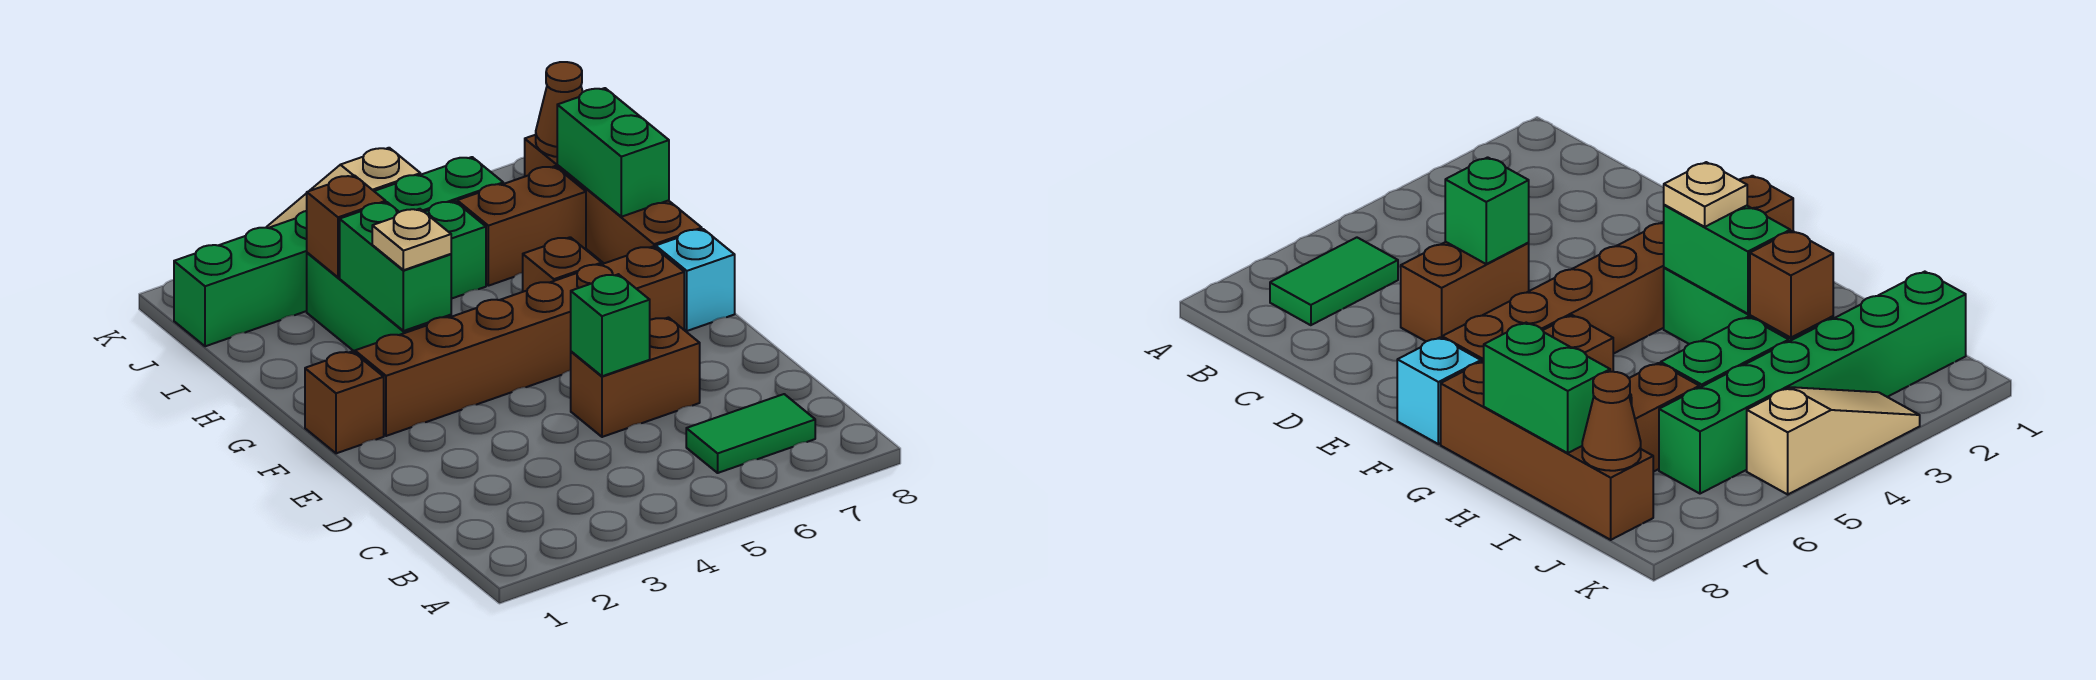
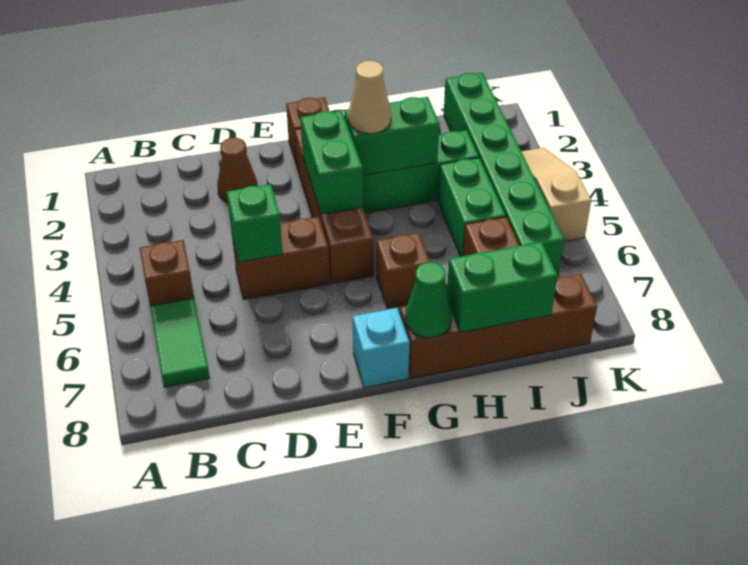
brown 1x2 brick [571,318,700,437] -> brown 1x2 brick turned to [232,217,330,300]
brown 1x6 brick [355,247,684,436] -> brown 1x4 brick [294,129,374,283]
none -> green 1x2 brick [301,110,363,214]
tan 1x1 plate [372,209,451,270] -> tan 1x1 cone [348,61,391,134]
none -> green 1x1 cone [405,262,452,338]
brown 1x1 brick [307,175,386,277] -> brown 1x1 brick moved to [140,240,194,306]
brown 1x1 cone [536,62,583,157] -> brown 1x1 cone moved to [217,138,258,203]

